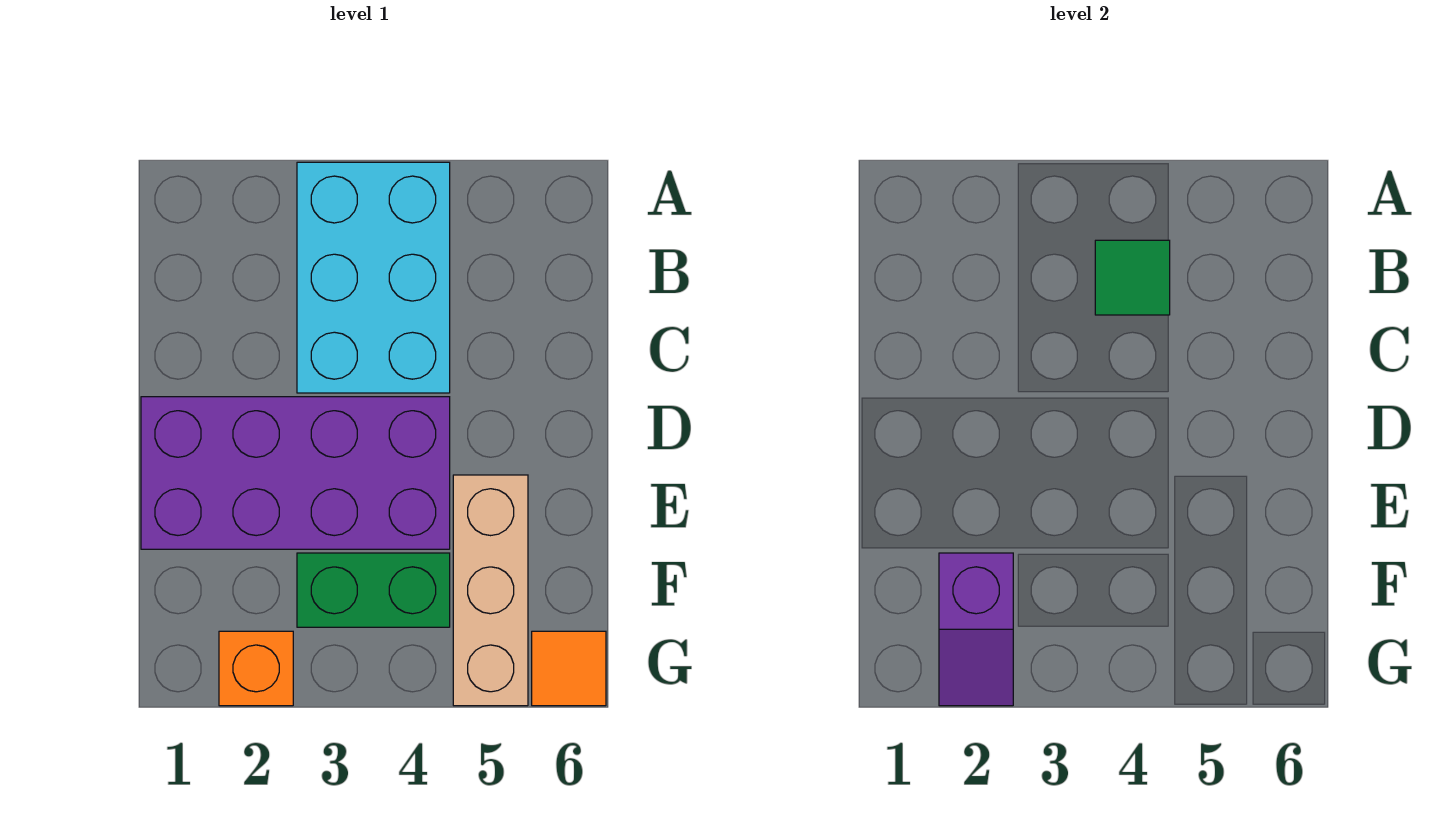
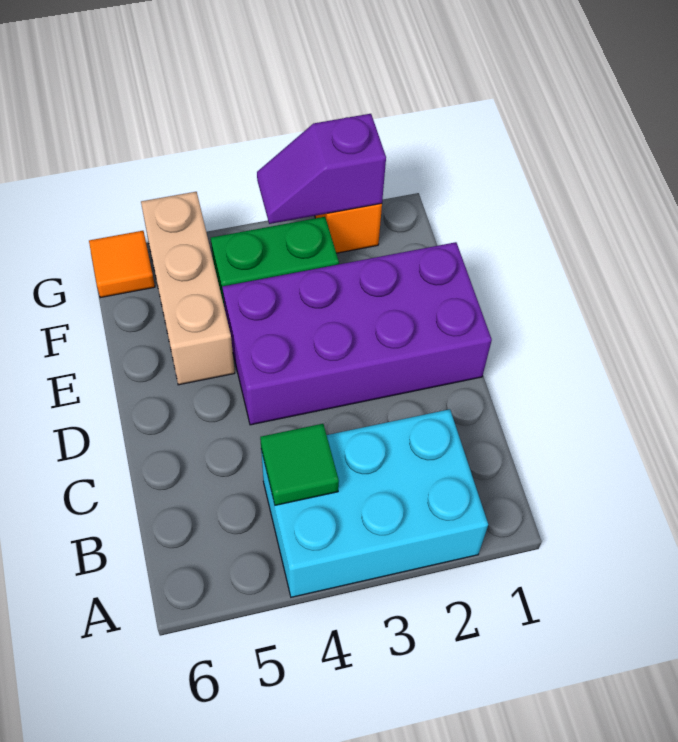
cyan 2x3 brick [297,162,450,393] -> cyan 2x3 brick turned to [261,409,488,597]
purple 1x2 slope [939,553,1013,706] -> purple 1x2 slope turned to [257,114,386,224]

